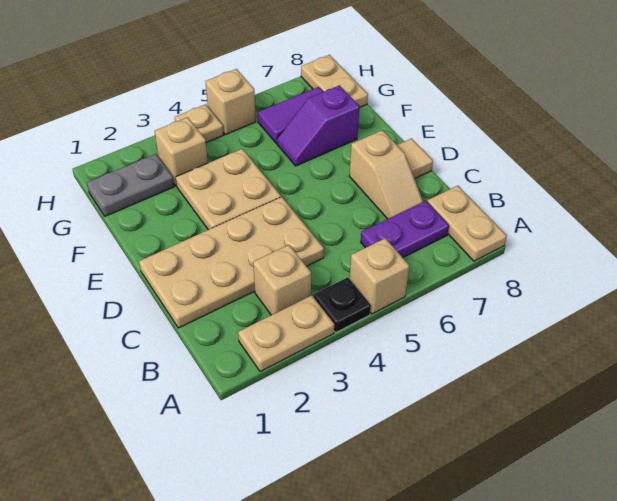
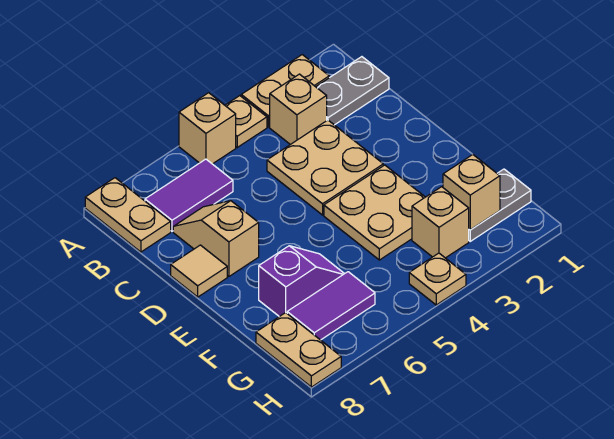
black 1x1 plate [314,277,371,332] -> tan 1x1 plate [225,96,267,147]
none -> grey 1x2 plate [316,57,389,125]
purple 1x2 plate [361,201,449,257] -> purple 1x2 tile [145,159,233,231]
tan 2x4 plate [139,197,324,328] -> tan 2x2 plate [267,120,383,215]
tan 1x1 brick [205,69,256,135] -> tan 1x1 brick moved to [443,154,500,230]

